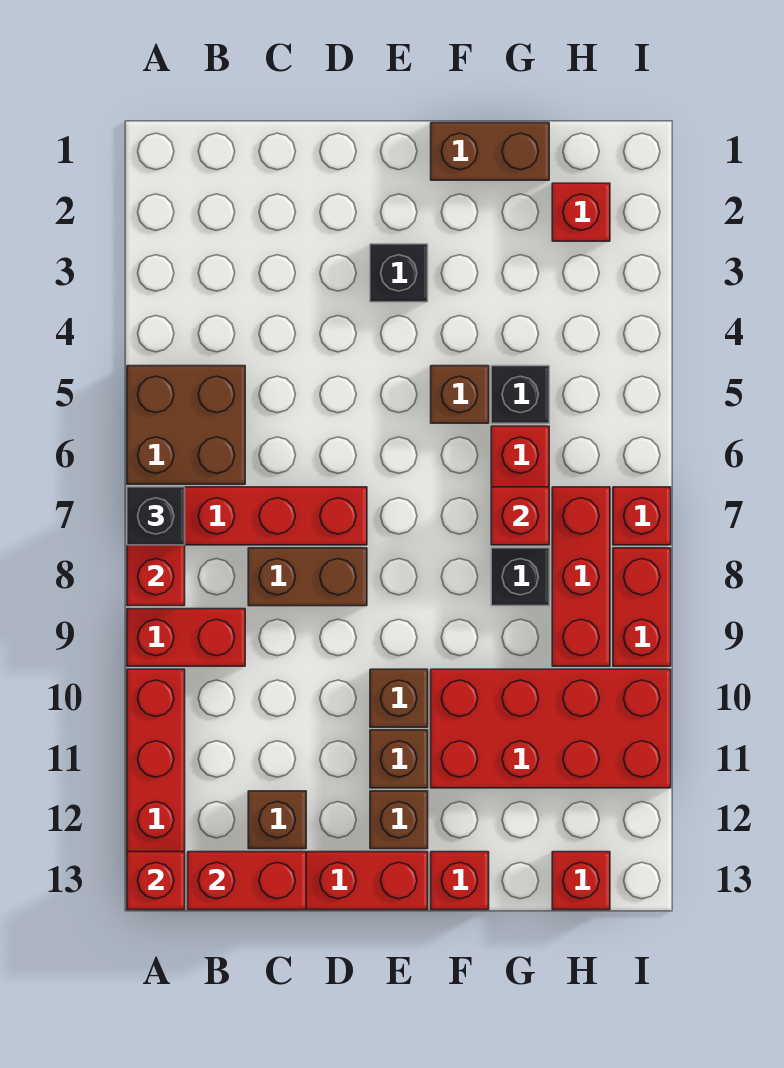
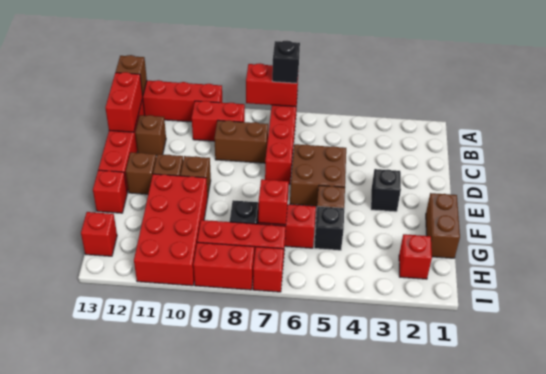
brown 2x2 brick [127,366,245,484] -> brown 2x2 brick moved to [290,144,346,206]
red 1x2 brick [127,609,245,666] -> red 1x2 brick turned to [192,101,245,141]
red 1x1 brick [127,852,185,910] -> brown 1x1 brick [116,55,147,96]
brown 1x2 brick [248,548,367,606] -> brown 1x2 brick turned to [215,120,268,163]

